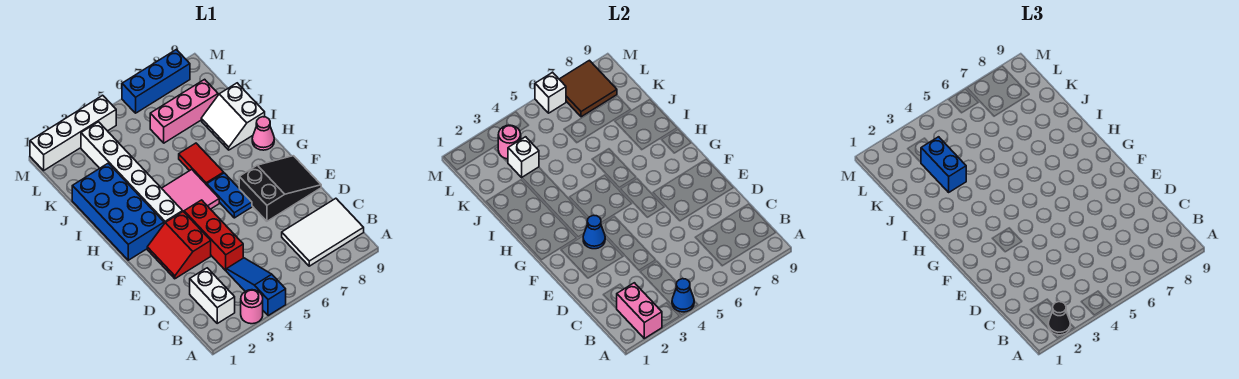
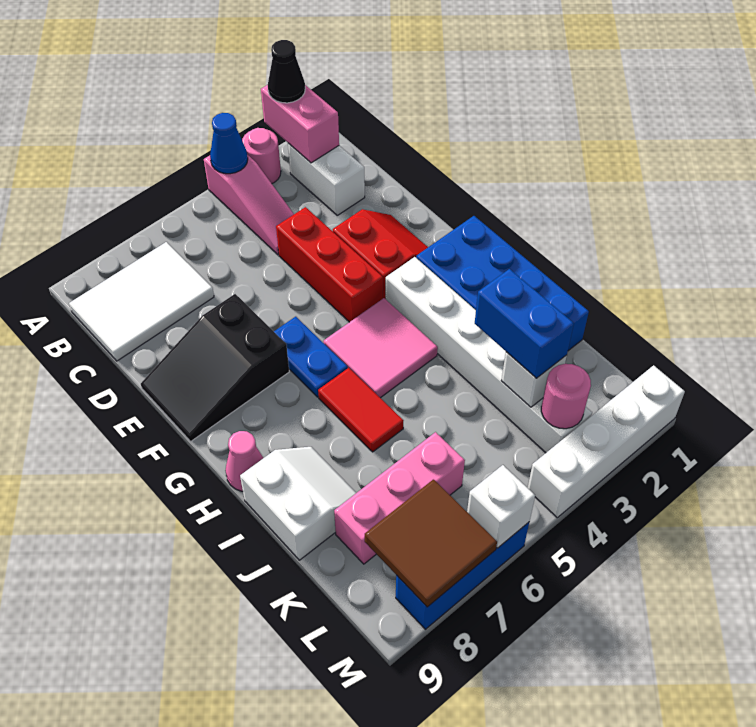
blue 1x3 slope [226,258,286,316] -> pink 1x3 slope [204,155,294,255]
blue 1x1 cone [583,215,605,249] -> none

